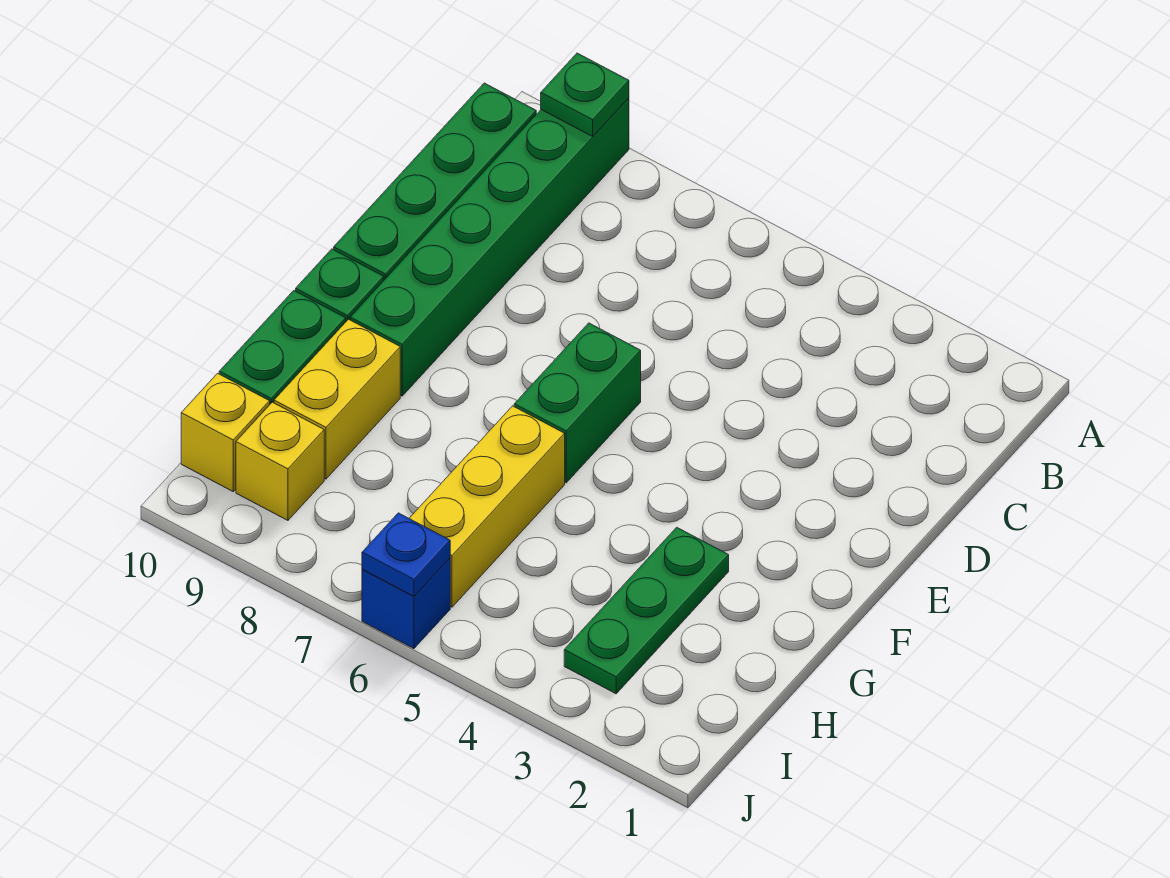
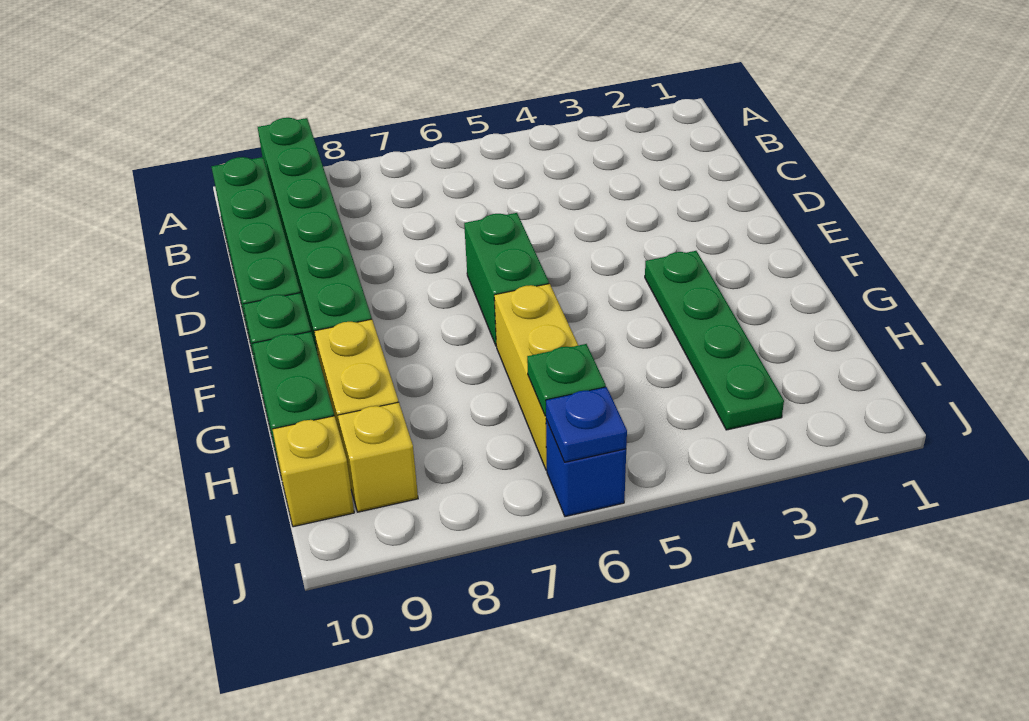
green 1x1 plate [541,53,629,136] -> green 1x1 plate moved to [527,344,606,416]
green 1x3 plate [564,527,729,694] -> green 1x4 plate [645,251,784,430]

